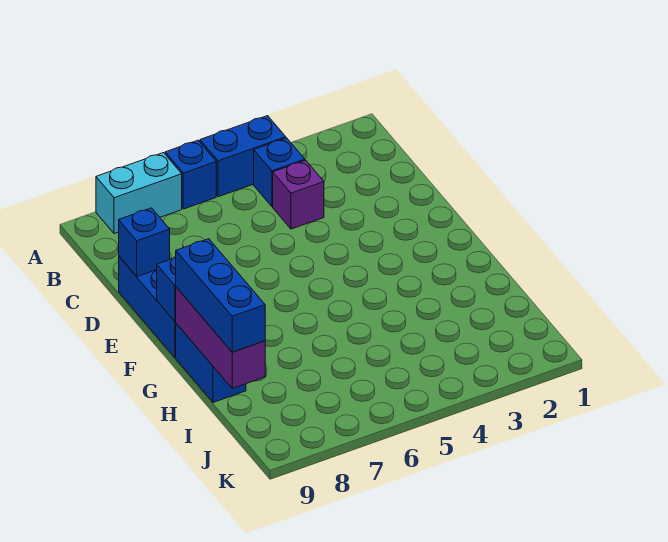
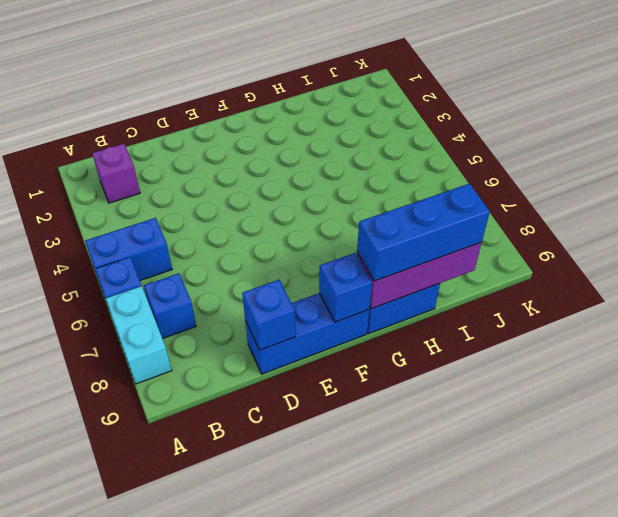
blue 1x2 brick [200,116,286,197] -> blue 1x2 brick turned to [85,218,172,280]
blue 1x1 brick [254,138,305,207] -> blue 1x1 brick moved to [144,273,196,339]
purple 1x1 brick [273,160,324,229] -> purple 1x1 brick moved to [92,144,140,203]

